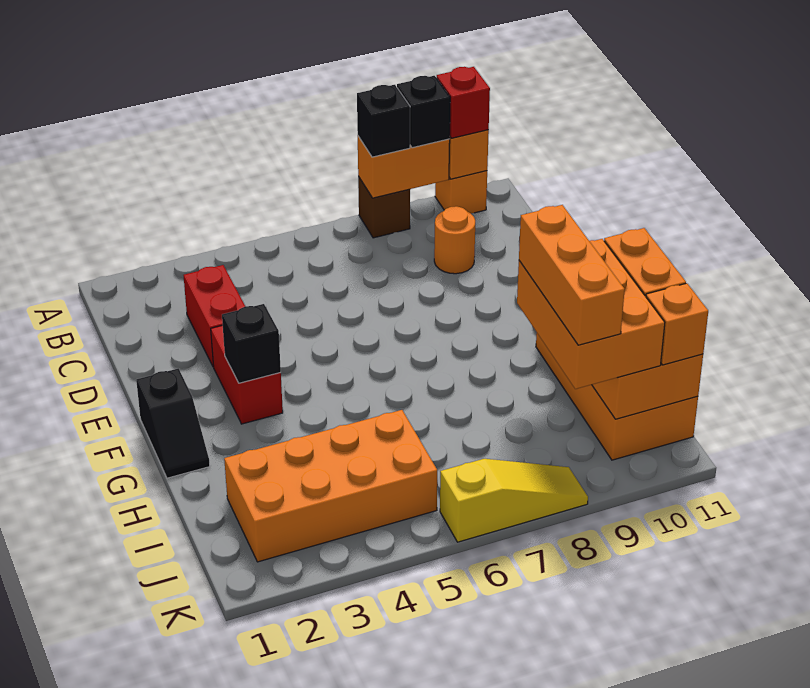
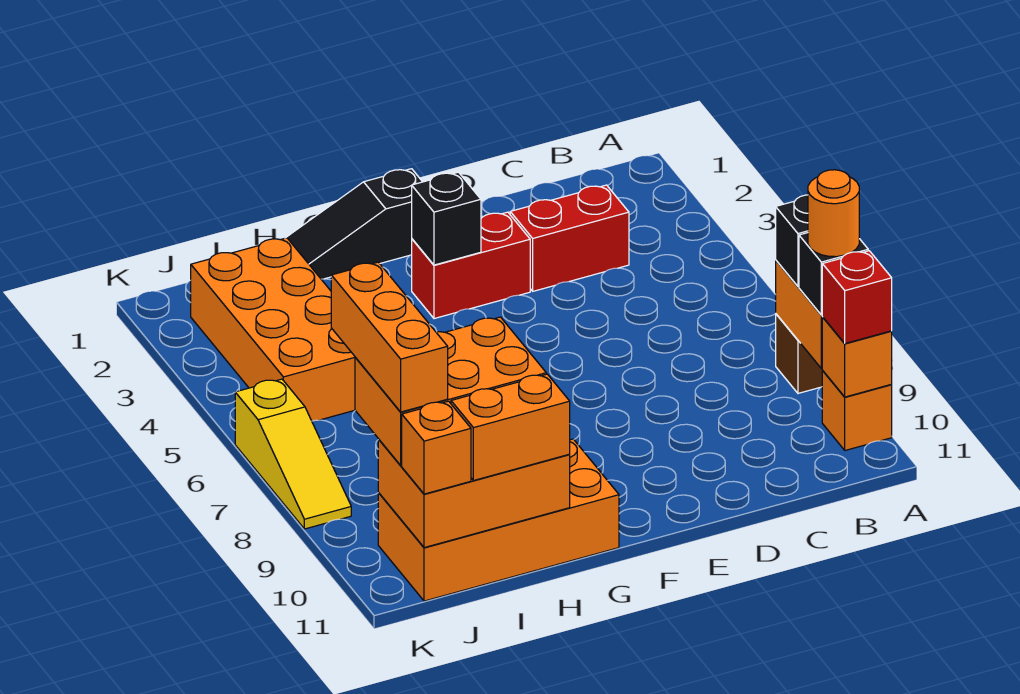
orange 1x1 round brick [434,206,475,274] -> orange 1x1 round brick moved to [808,170,859,257]
black 1x2 slope [136,368,210,478] -> black 1x3 slope [286,169,422,279]
orange 1x3 brick [519,205,625,345] -> orange 1x3 brick turned to [331,262,448,412]

